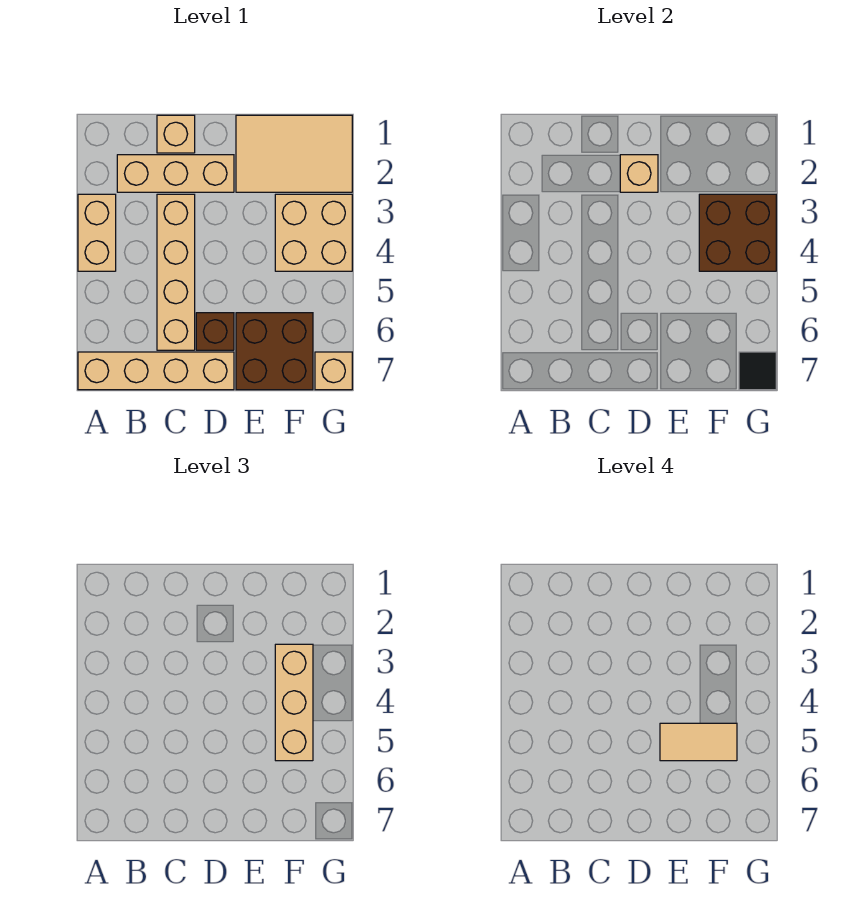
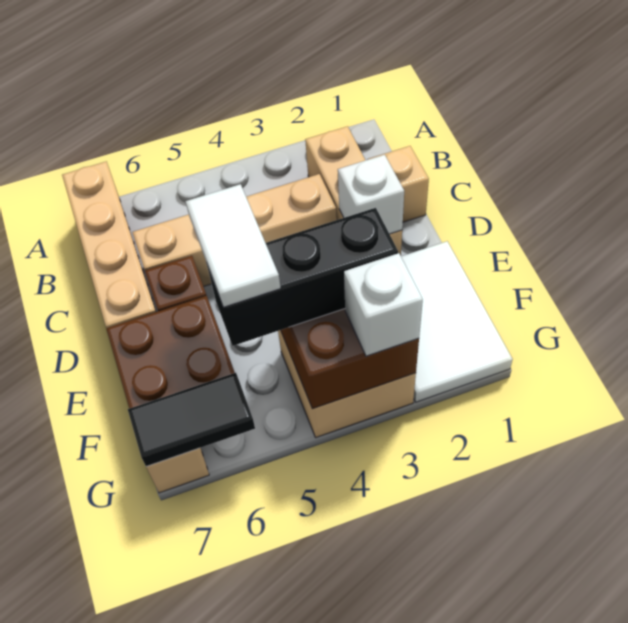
tan 1x2 brick [78,194,116,271] -> none
tan 1x1 brick [620,155,658,192] -> white 1x1 brick [338,155,404,234]
tan 2x3 tile [236,115,352,192] -> white 2x3 tile [401,241,513,402]
tan 1x2 tile [660,723,737,761] -> white 1x2 tile [186,184,281,307]
tan 1x3 brick [275,644,313,761] -> black 1x3 brick [207,208,398,346]
none -> white 1x1 brick [344,253,423,356]
black 1x1 tile [739,352,776,390] -> black 1x2 tile [128,373,255,467]

